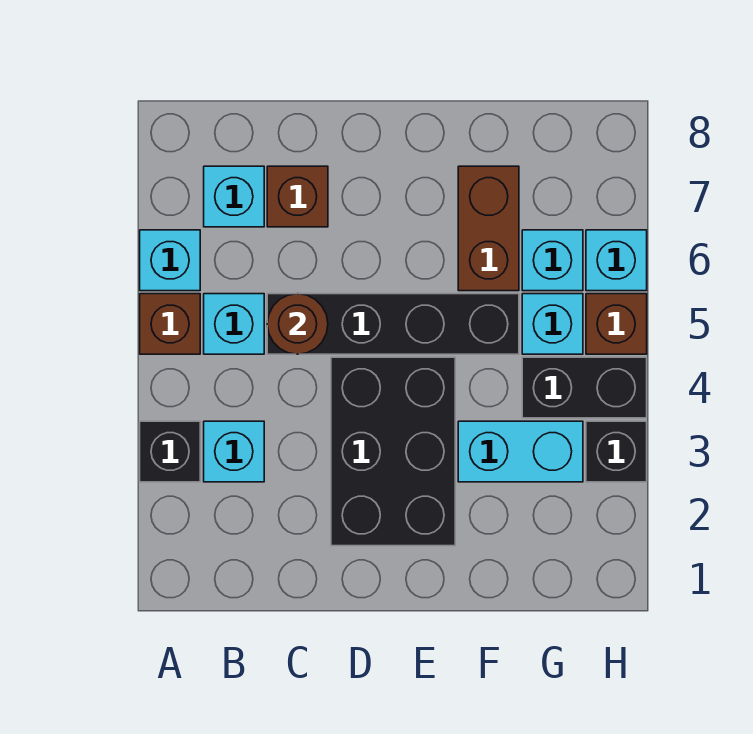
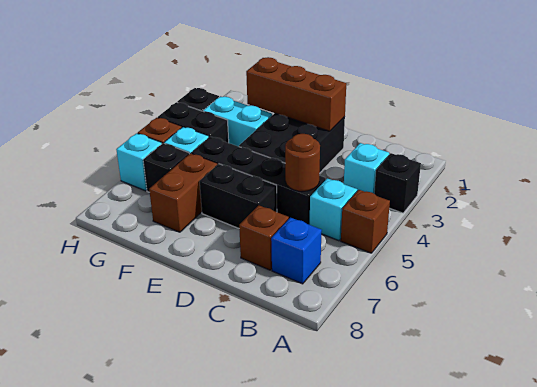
cyan 1x1 brick [140,230,200,291] -> none
cyan 1x1 brick [204,166,264,227] -> blue 1x1 brick [271,218,322,284]
none -> brown 1x3 brick [246,57,346,131]
none -> black 1x2 brick [199,164,277,228]
cyan 1x1 brick [522,230,583,291] -> black 1x1 brick [143,143,189,192]

